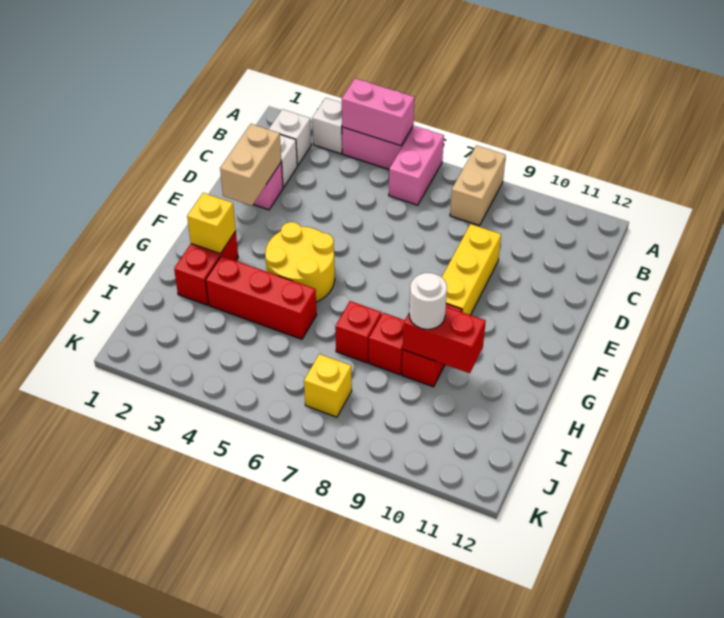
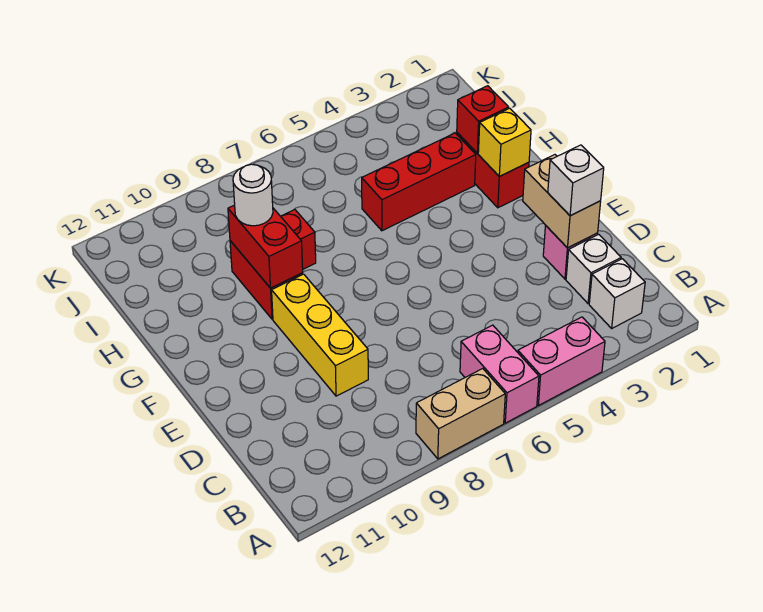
white 1x1 brick [312,98,342,154] -> white 1x1 brick moved to [548,145,604,216]
pink 1x2 brick [342,78,415,146] -> none
tan 1x2 brick [450,145,506,226] -> tan 1x2 brick turned to [416,369,505,459]
yellow 2x2 round brick [265,222,335,302] -> none
red 1x1 brick [335,301,381,363] -> red 1x1 brick moved to [457,86,509,153]
red 1x2 brick [403,307,486,373] -> red 1x2 brick turned to [228,205,303,288]
yellow 1x1 brick [304,354,352,417] -> none

